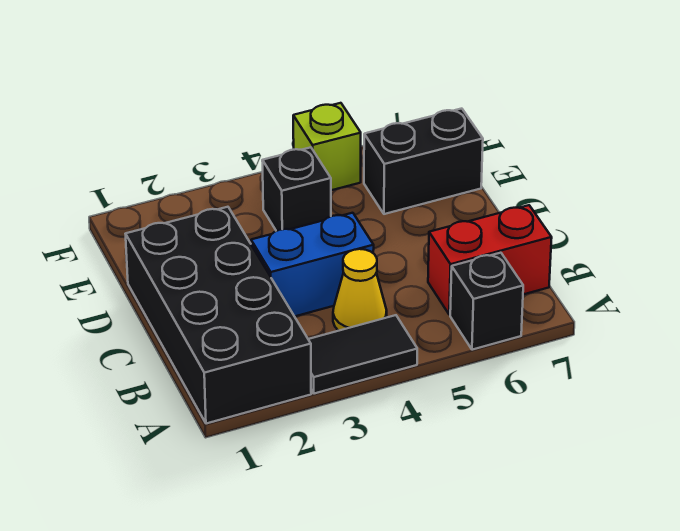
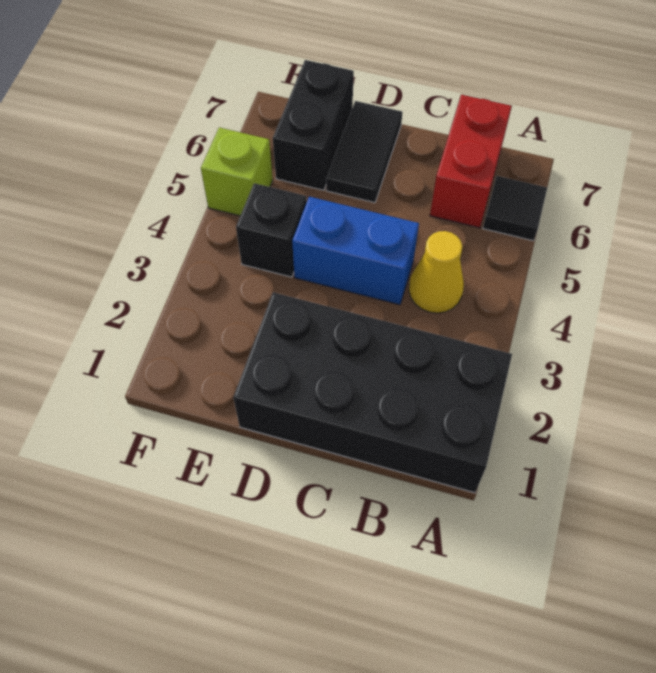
black 1x2 tile [308,315,417,394] -> black 1x2 tile moved to [326,101,403,203]
black 1x1 brick [450,253,523,350] -> black 1x1 tile [483,176,547,241]
blue 1x2 brick [251,213,374,316] -> blue 1x2 brick turned to [292,197,419,305]

